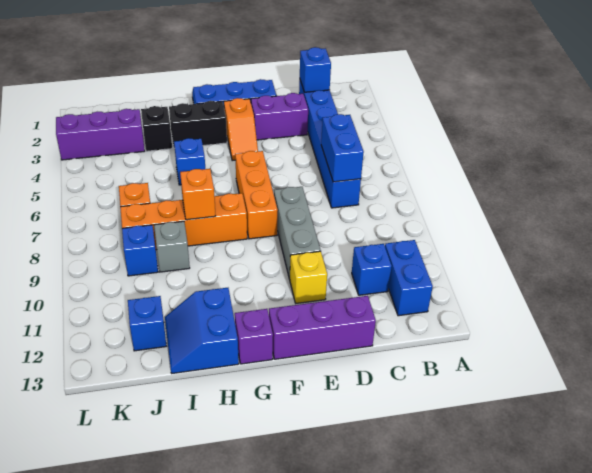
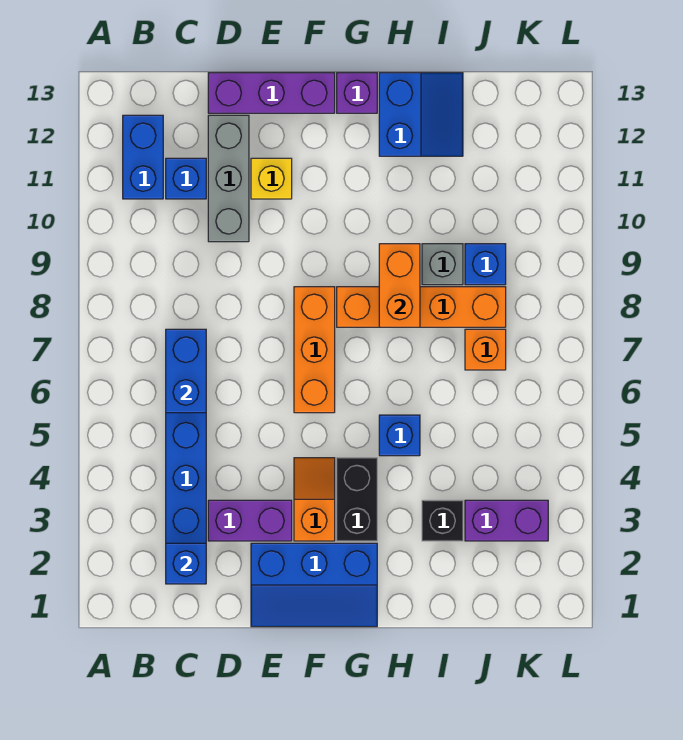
grey 1x3 brick [274,187,321,279] -> grey 1x3 brick moved to [208,115,249,242]
black 1x2 brick [169,101,227,148] -> black 1x2 brick turned to [337,458,377,541]
orange 1x1 brick [180,169,216,220] -> orange 1x2 brick [379,244,420,327]
purple 1x3 brick [56,109,145,160] -> purple 1x2 brick [465,500,548,541]
blue 1x1 brick [128,296,166,351] -> none

